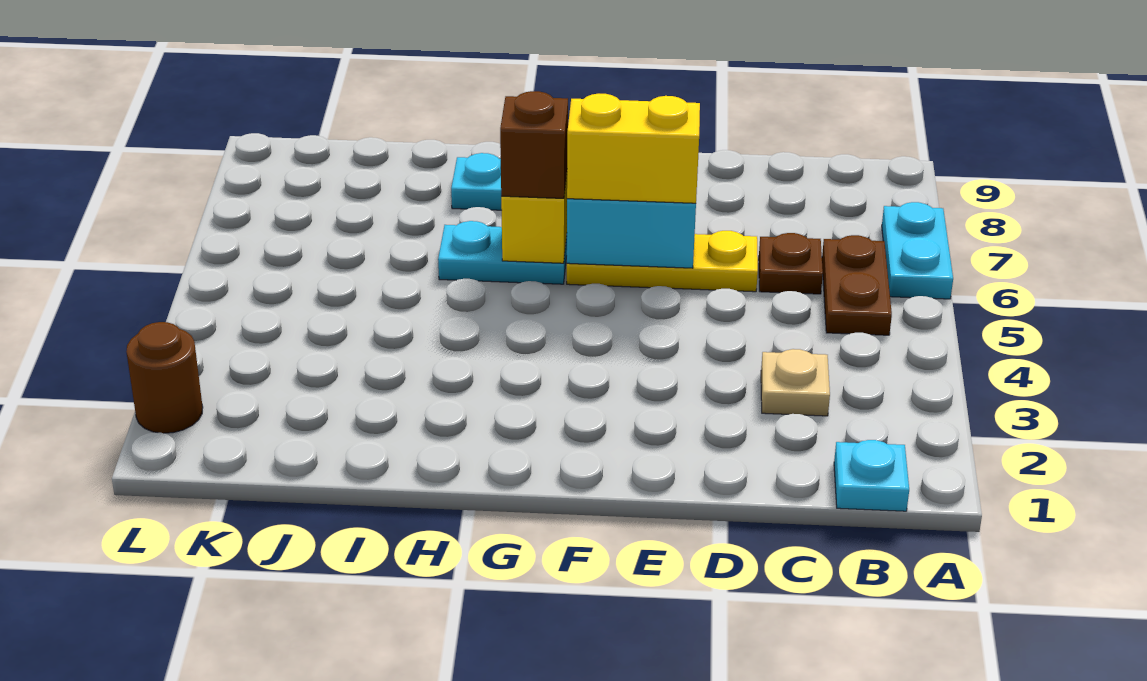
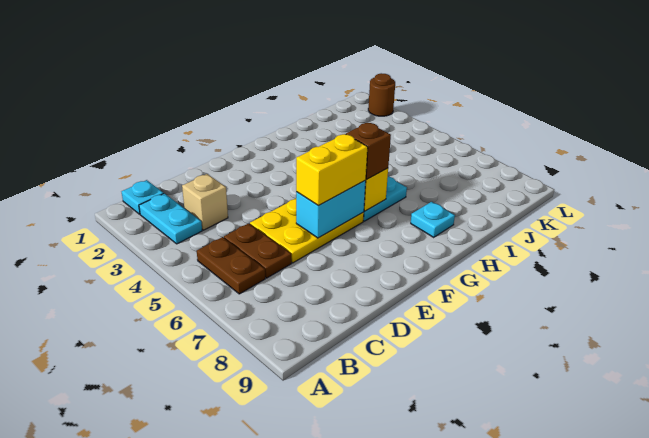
cyan 1x2 plate [882,202,953,299] -> cyan 1x2 plate moved to [139,193,202,244]
tan 1x1 plate [761,349,830,416] -> tan 1x1 brick [182,174,228,230]
brown 1x1 plate [759,233,823,294] -> brown 1x2 plate [224,223,292,278]
yellow 1x3 plate [567,231,758,292] -> yellow 2x3 plate [250,199,364,263]

